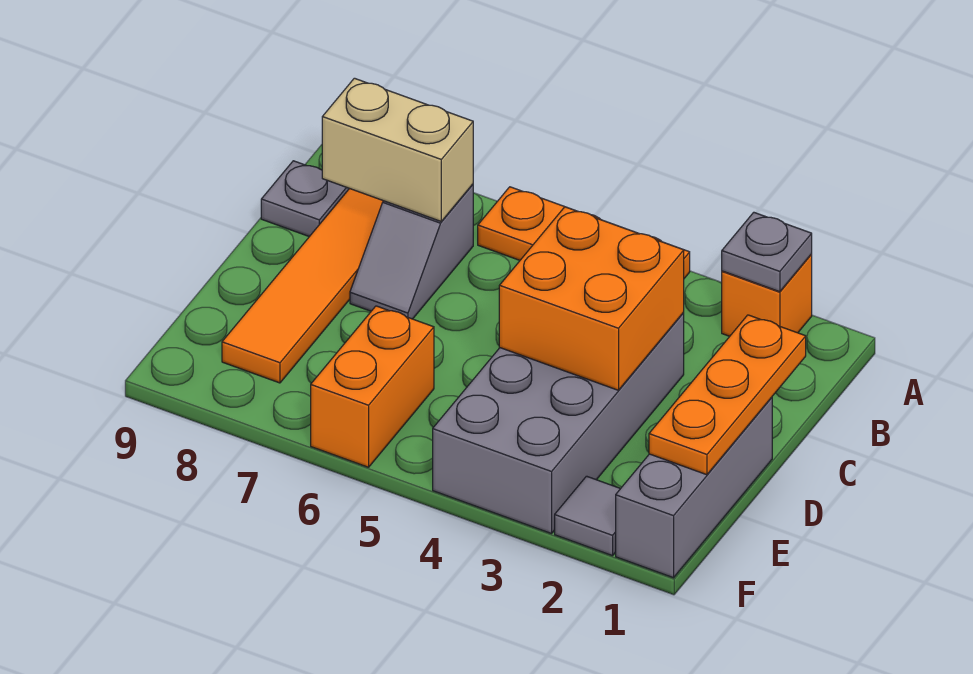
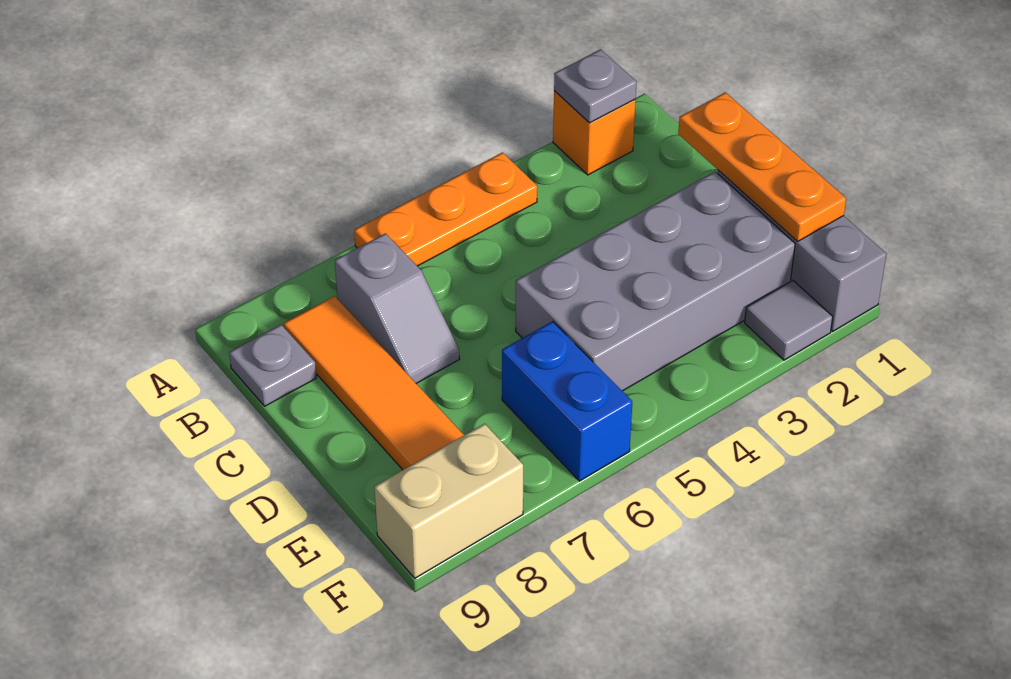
tan 1x2 brick [322,78,473,221] -> tan 1x2 brick moved to [374,424,523,578]
grey 2x4 brick [433,312,684,534] -> grey 2x4 brick turned to [516,172,795,391]
orange 2x2 brick [499,207,684,390] -> none
orange 1x2 brick [311,306,434,467] -> blue 1x2 brick [502,321,632,481]

